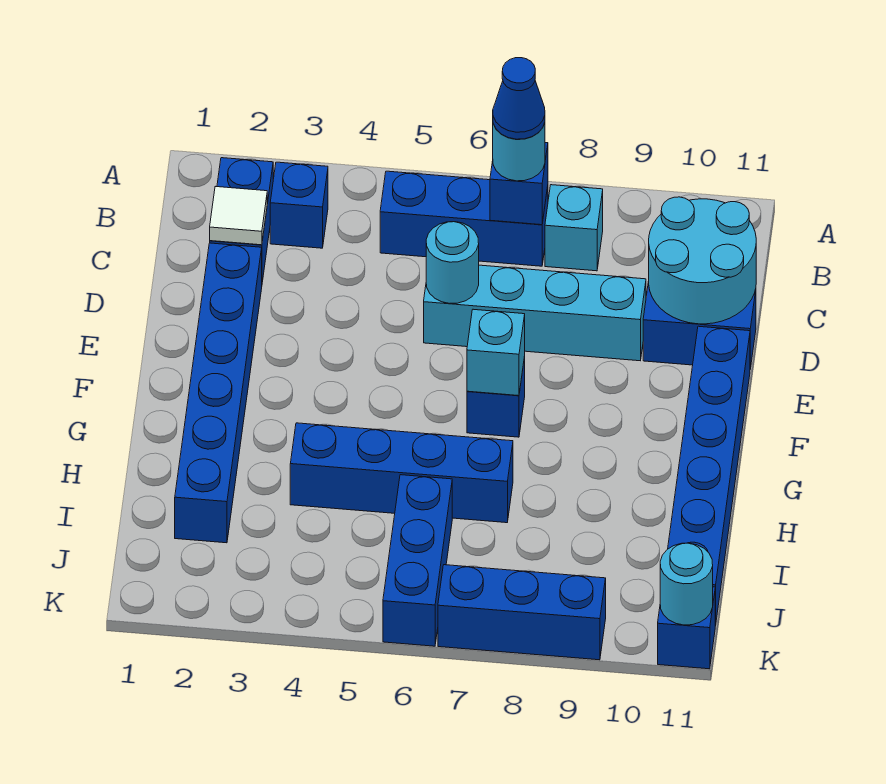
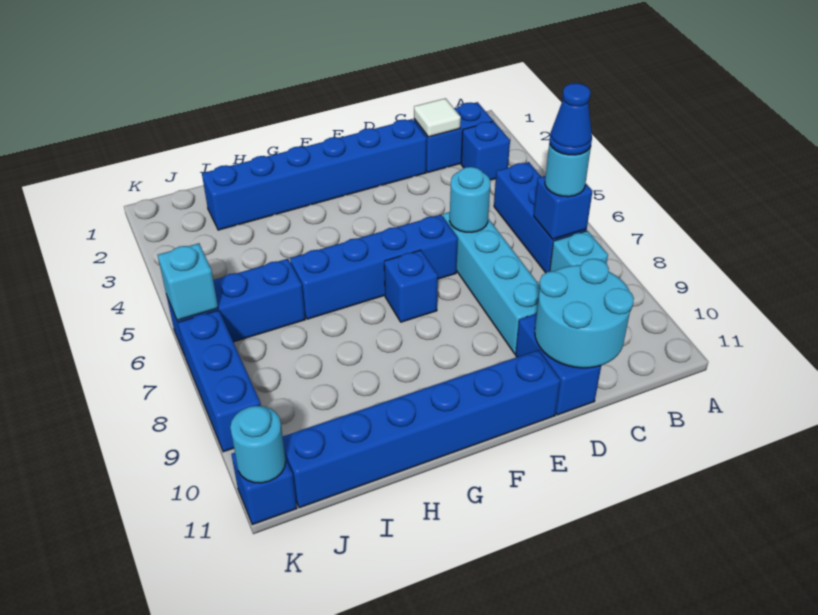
cyan 1x1 brick [467,309,525,396] -> cyan 1x1 brick moved to [158,243,218,320]
blue 1x4 brick [290,423,513,523] -> blue 1x4 brick turned to [290,215,458,319]

